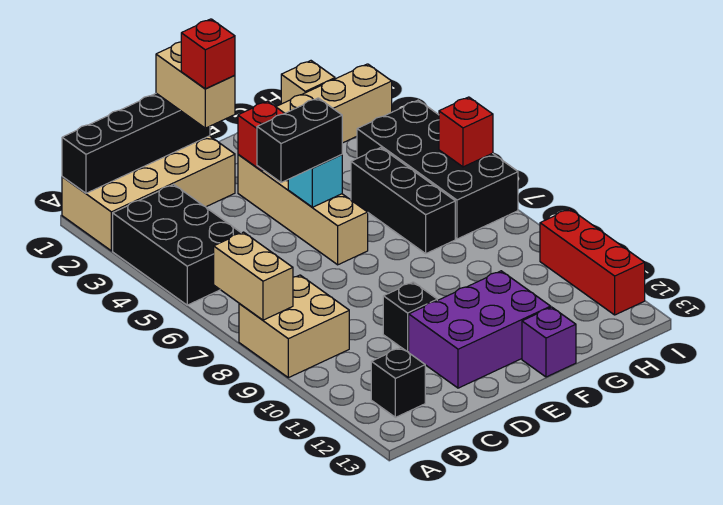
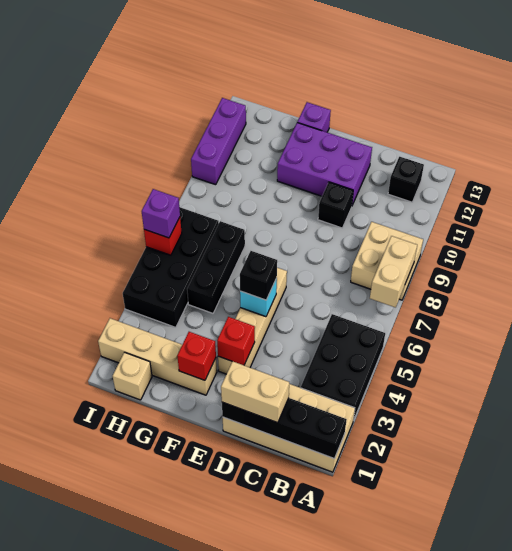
tan 1x2 brick [156,42,235,128] -> tan 1x2 brick turned to [221,361,289,423]
red 1x1 brick [181,19,235,89] -> red 1x1 brick moved to [177,332,216,380]
black 1x2 brick [257,98,342,183] -> black 1x1 brick [240,251,277,300]
none -> purple 1x1 brick [142,189,180,238]
red 1x3 brick [540,209,645,315] -> purple 1x3 brick [191,98,246,185]

